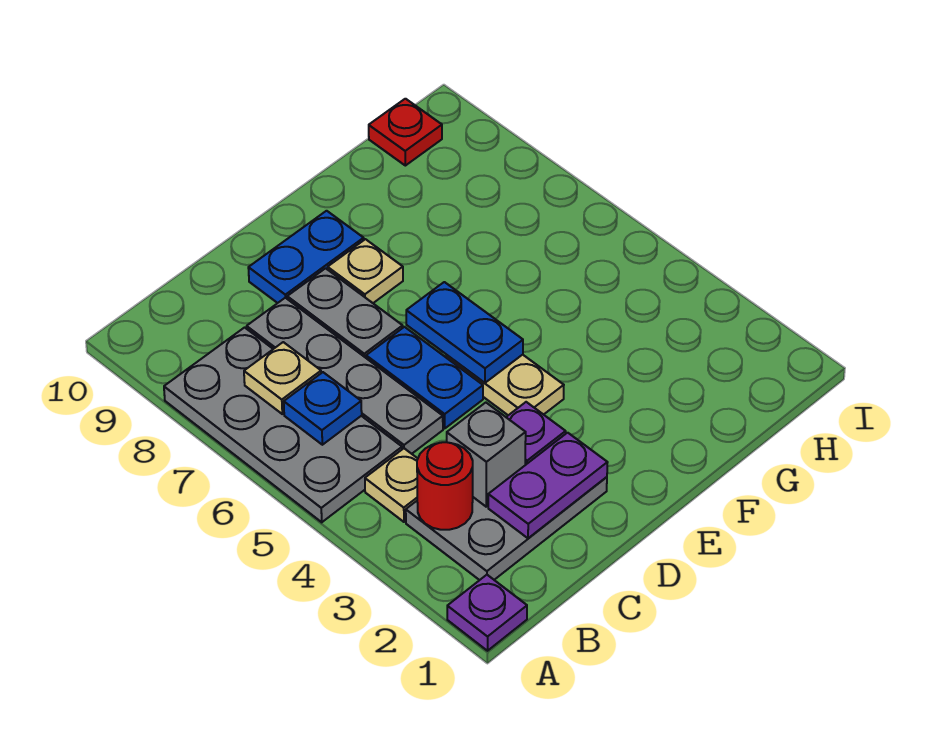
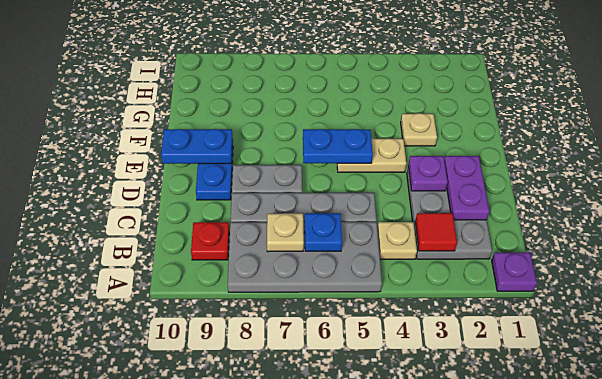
red 1x1 round brick [417,442,473,530] -> red 1x1 tile [415,213,457,251]
grey 1x1 brick [447,403,526,507] -> none
blue 1x2 plate [366,327,483,428] -> blue 1x2 plate moved to [161,129,233,164]
tan 1x1 plate [328,239,403,303] -> tan 1x1 plate moved to [401,113,437,146]
red 1x1 plate [369,99,442,166] -> red 1x1 plate moved to [191,222,229,260]

